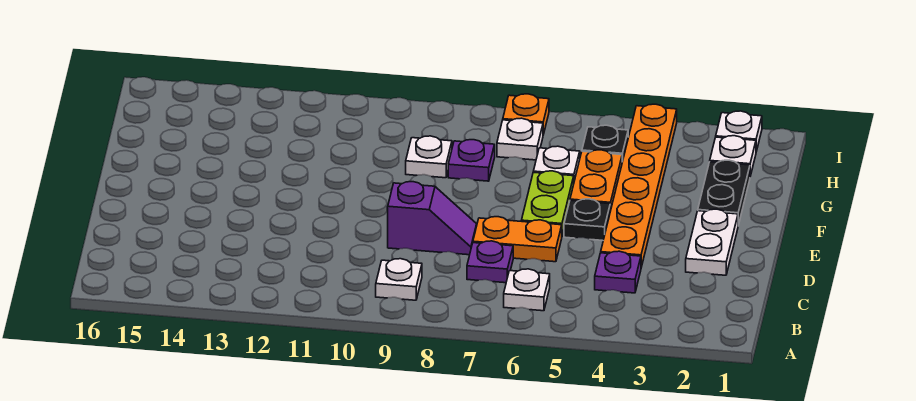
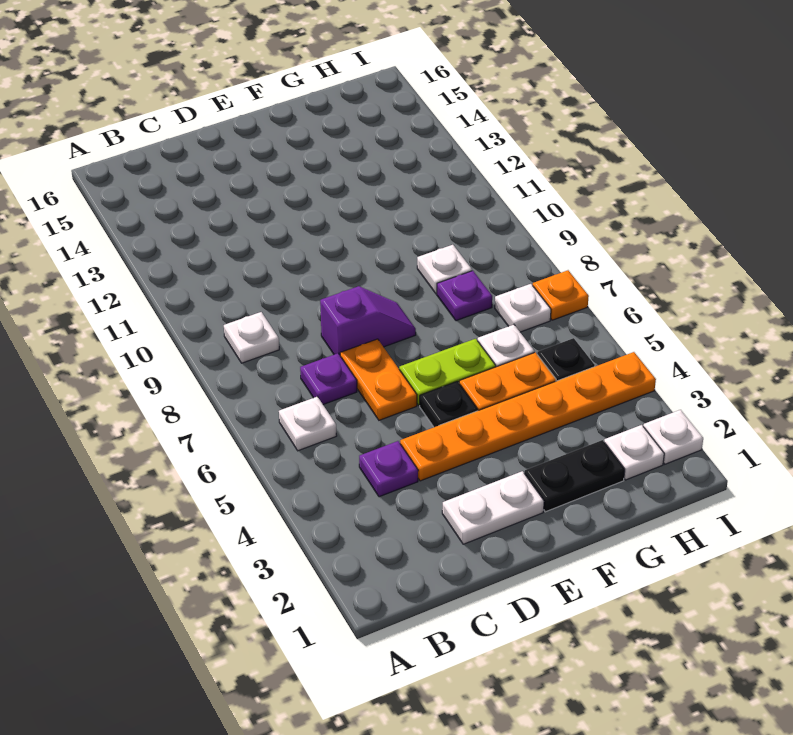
purple 1x2 slope [388,182,477,255] -> purple 1x2 slope turned to [320,286,416,355]

